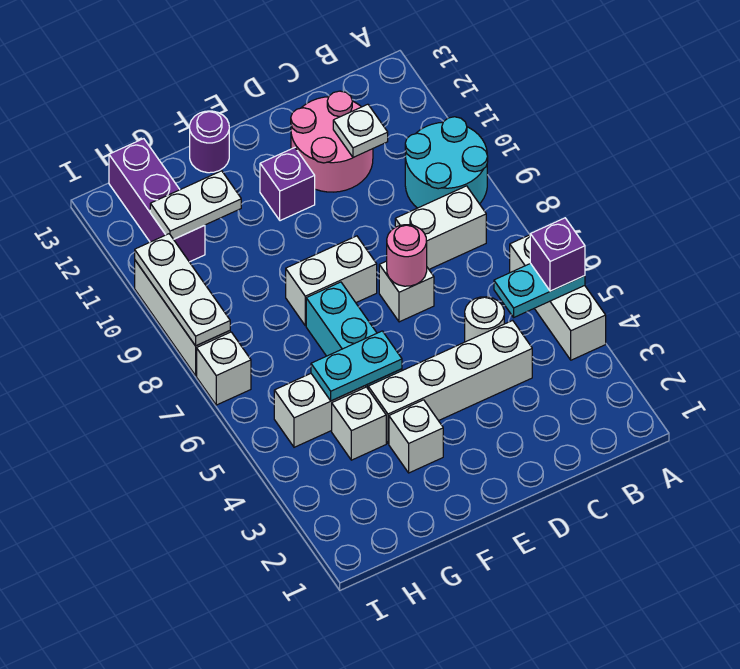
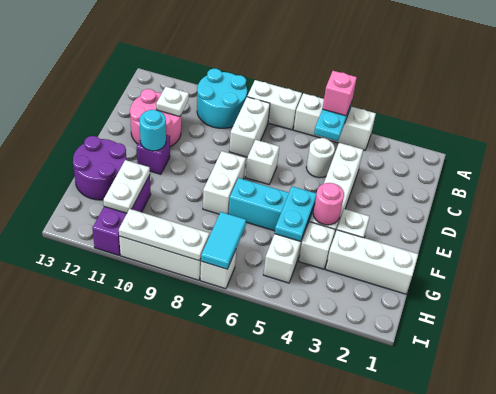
purple 1x1 brick [530,218,585,291] -> pink 1x1 brick [322,71,357,116]
none -> white 1x2 brick [247,80,302,130]
pink 1x1 round brick [387,225,427,286] -> pink 1x1 round brick moved to [313,183,344,225]
none -> cyan 1x1 round brick [140,110,166,151]
purple 1x1 round brick [190,111,229,173] -> purple 2x2 round brick [73,136,127,200]
none -> white 1x3 brick [326,230,418,294]
none -> cyan 1x2 tile [201,212,246,269]
purple 1x3 brick [109,139,205,262] -> purple 1x3 brick turned to [92,175,151,255]

